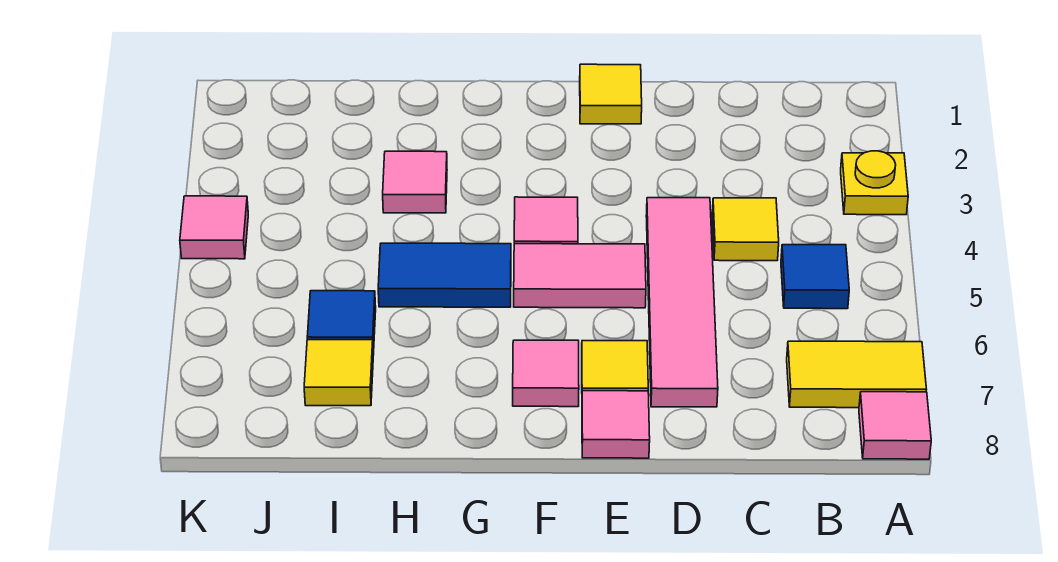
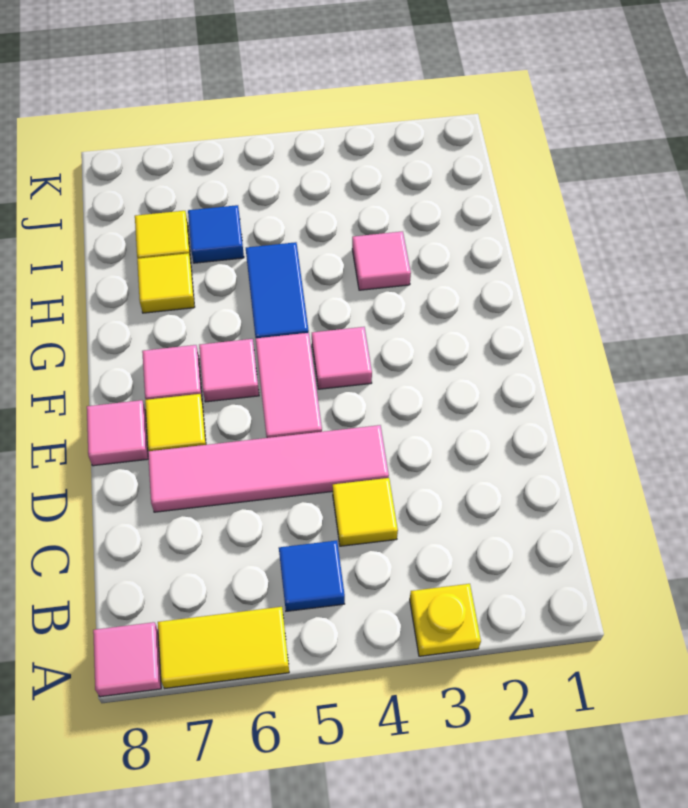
yellow 1x2 tile [787,341,927,408] -> yellow 1x2 tile turned to [158,607,289,688]
yellow 1x1 tile [580,64,642,124] -> yellow 1x1 tile moved to [137,253,195,313]
pink 1x1 tile [180,196,248,259] -> pink 1x1 tile moved to [199,339,259,402]

